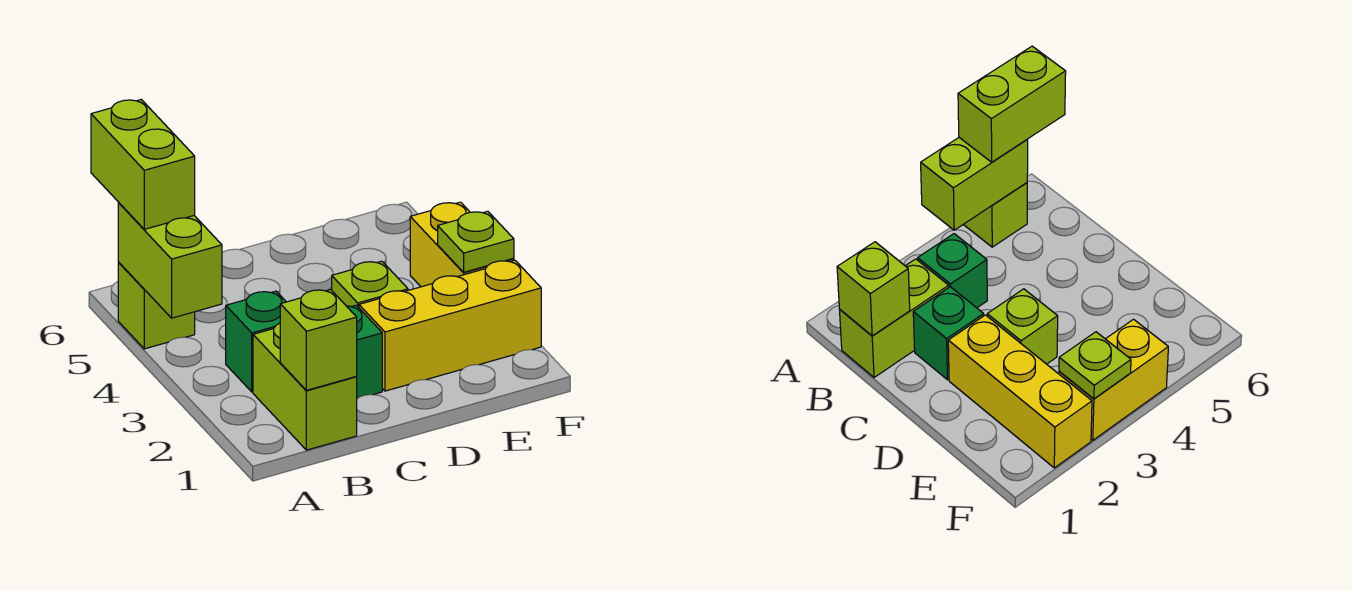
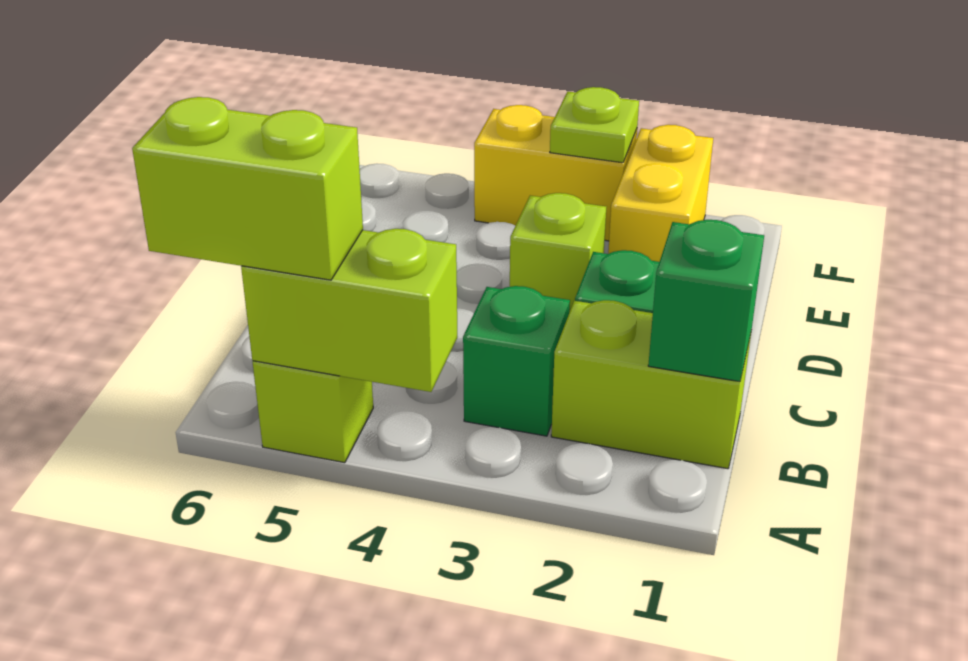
lime 1x1 brick [280,290,357,390] -> green 1x1 brick [648,220,764,382]
yellow 1x3 brick [359,260,541,391] -> yellow 1x2 brick [608,125,713,262]

